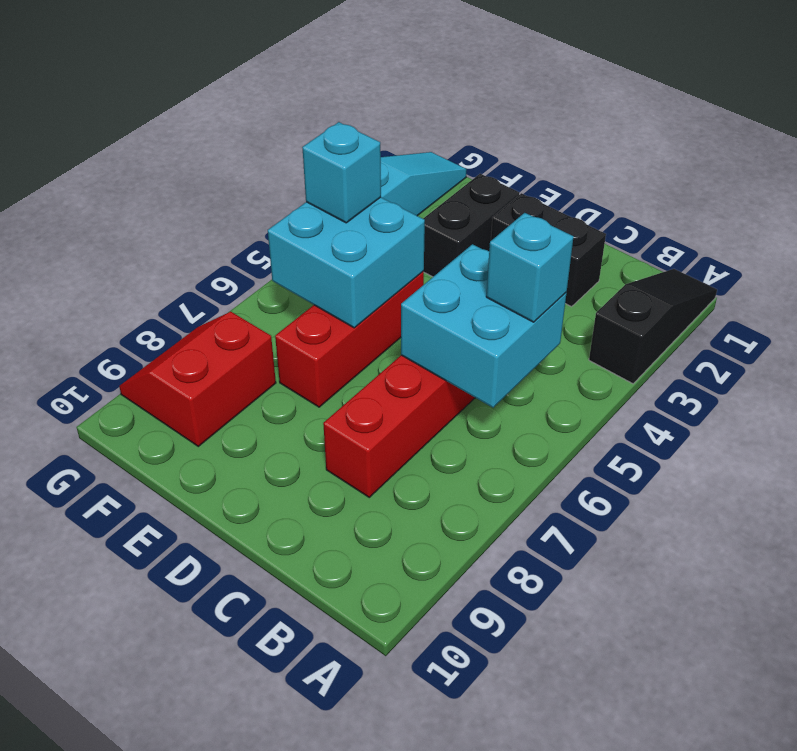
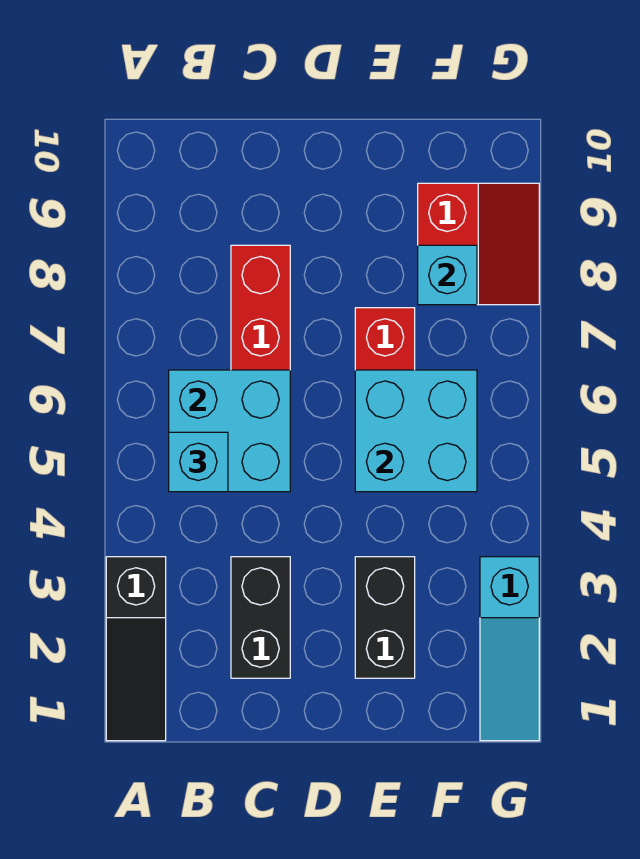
black 1x2 brick [491,193,606,307] -> black 1x2 brick turned to [231,557,290,678]
cyan 1x1 brick [302,122,381,223] -> cyan 1x1 brick moved to [418,245,477,305]

